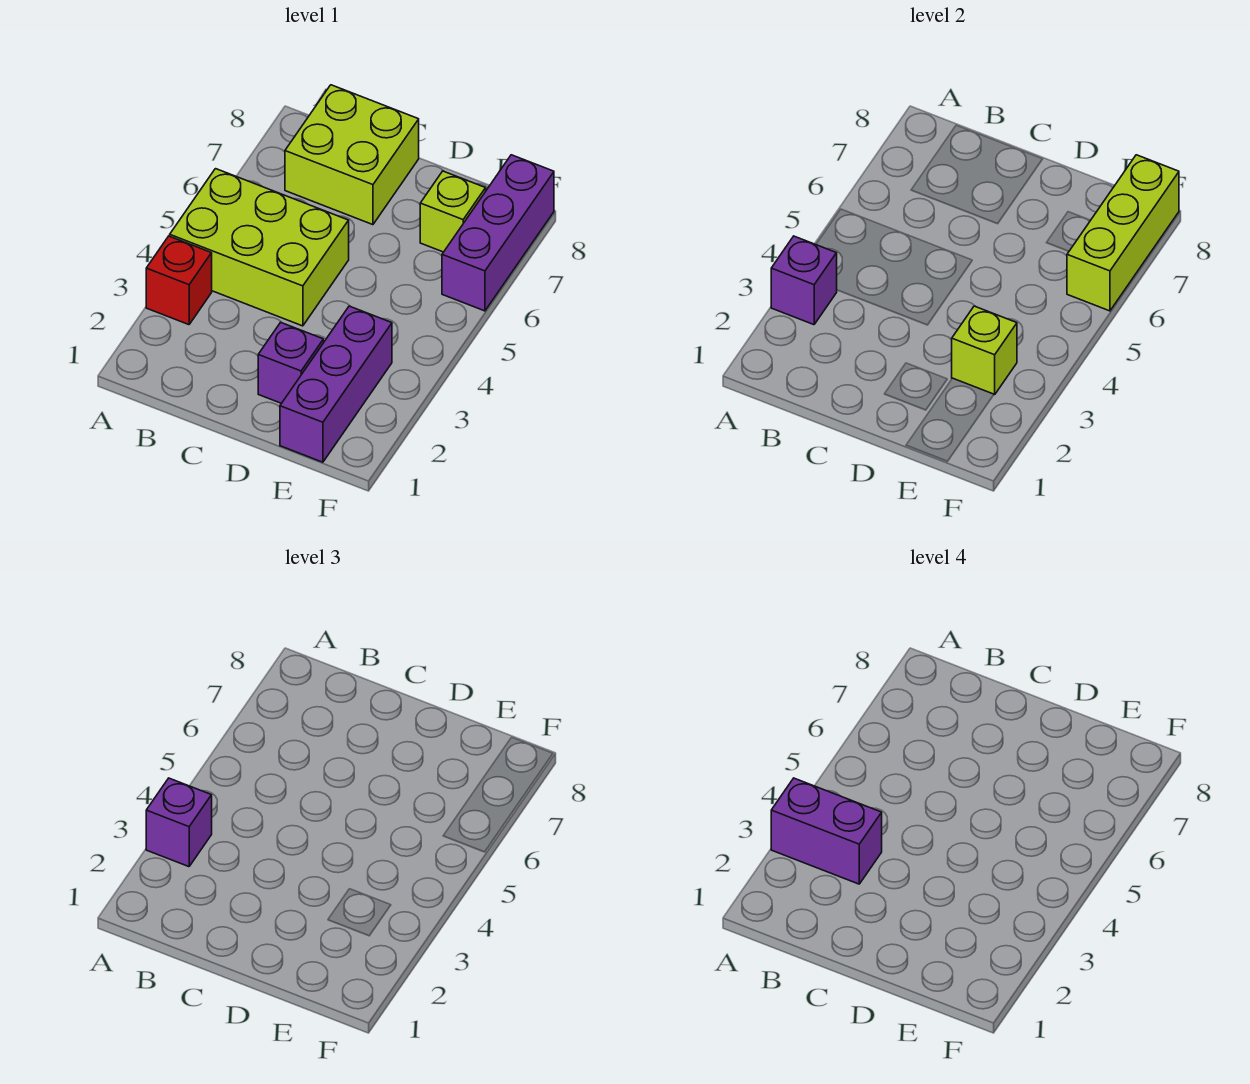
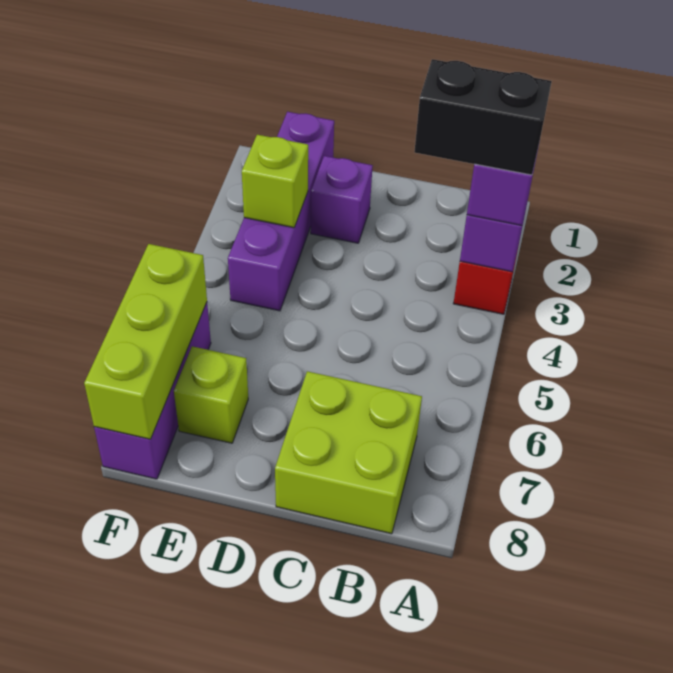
purple 1x2 brick [771,778,882,884] -> black 1x2 brick [414,59,552,175]
lime 2x3 brick [170,169,349,326] -> none
purple 1x3 brick [280,306,392,462] -> purple 1x4 brick [228,112,334,311]

